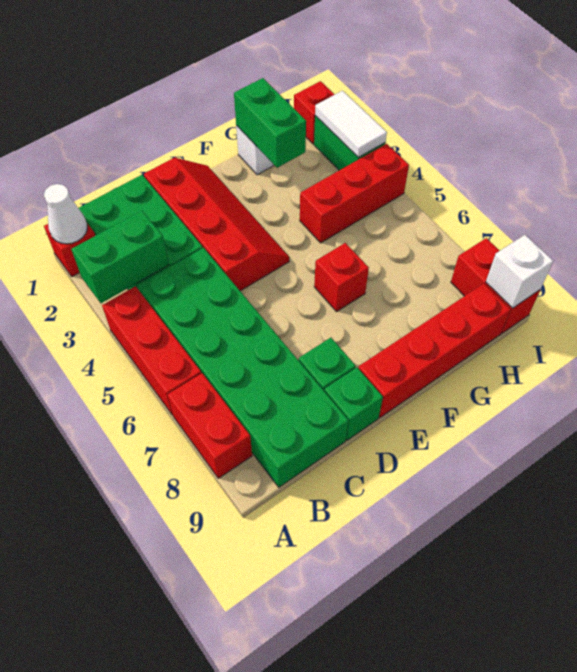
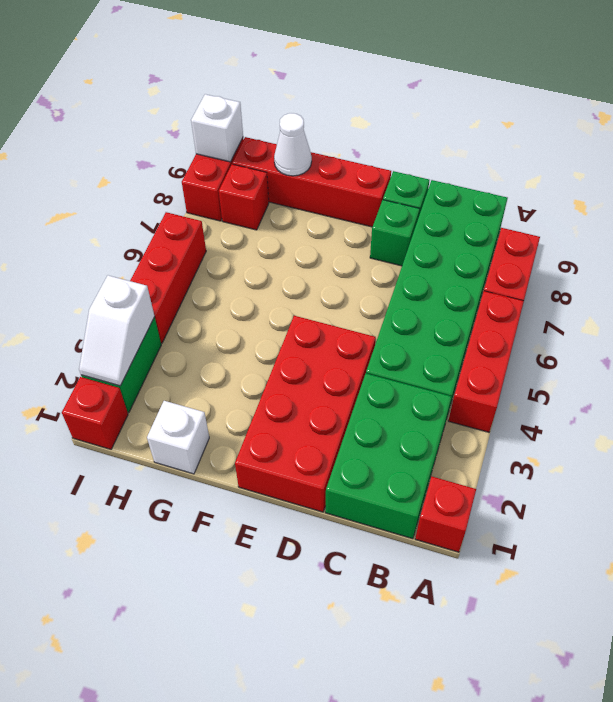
white 1x1 cone [44,184,87,244] -> white 1x1 cone moved to [274,113,312,176]
green 1x2 brick [72,211,169,303] -> none
red 2x4 slope [144,158,289,291] -> red 2x4 brick [235,316,376,512]
red 1x1 brick [314,243,369,312] -> red 1x1 brick moved to [219,164,269,230]
green 1x2 brick [234,78,306,168] -> none
red 1x3 brick [300,144,409,243] -> red 1x3 brick turned to [130,212,206,343]
white 1x2 tile [315,91,387,158] -> white 1x2 slope [79,275,155,386]

